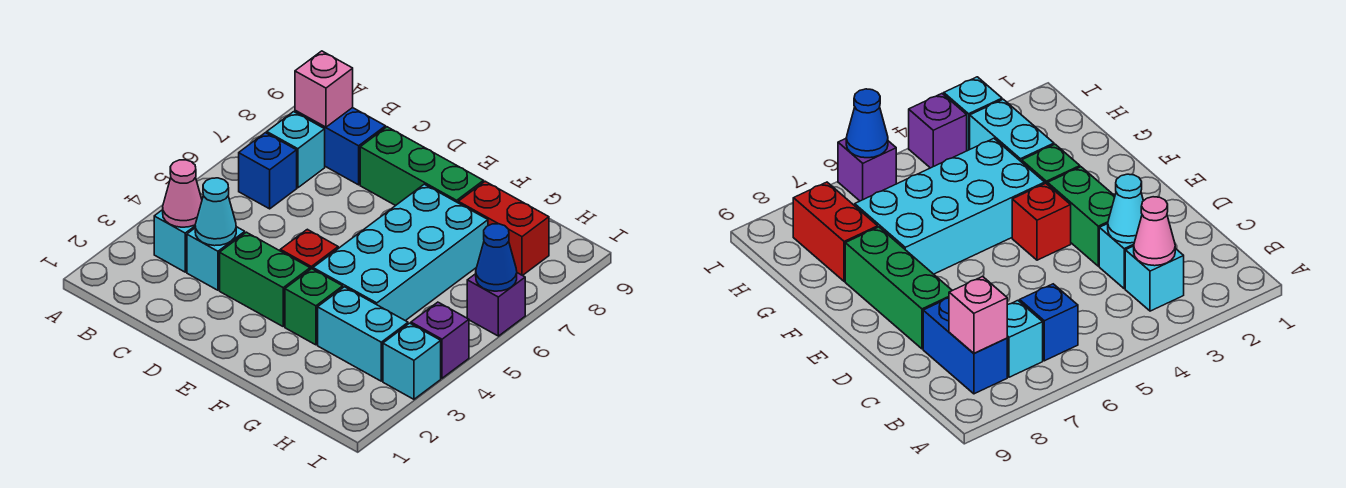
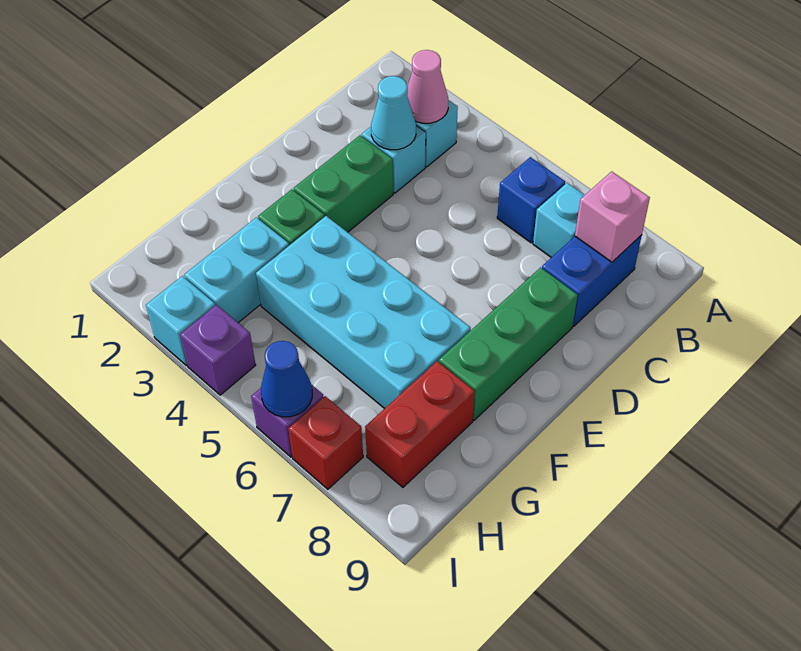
red 1x1 brick [280,229,338,269] -> red 1x1 brick moved to [288,396,363,489]

